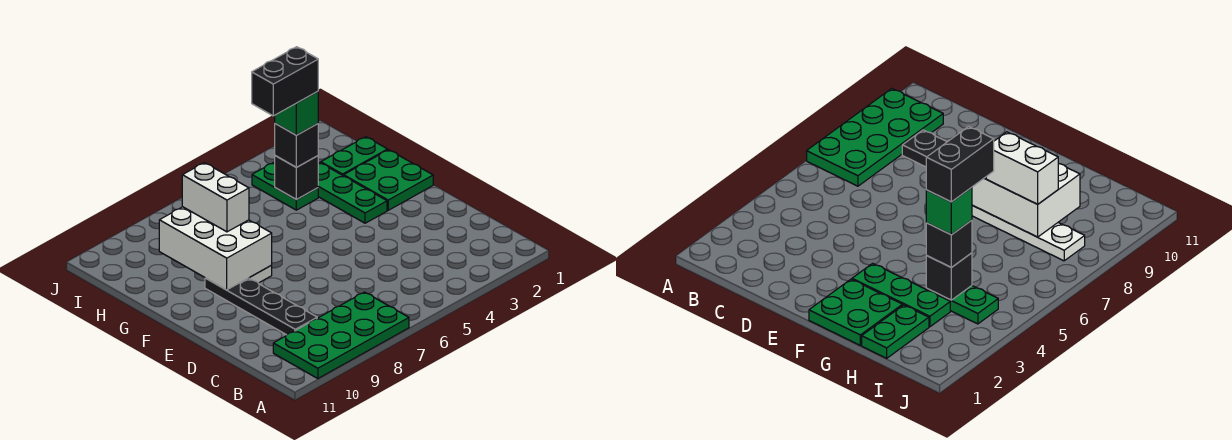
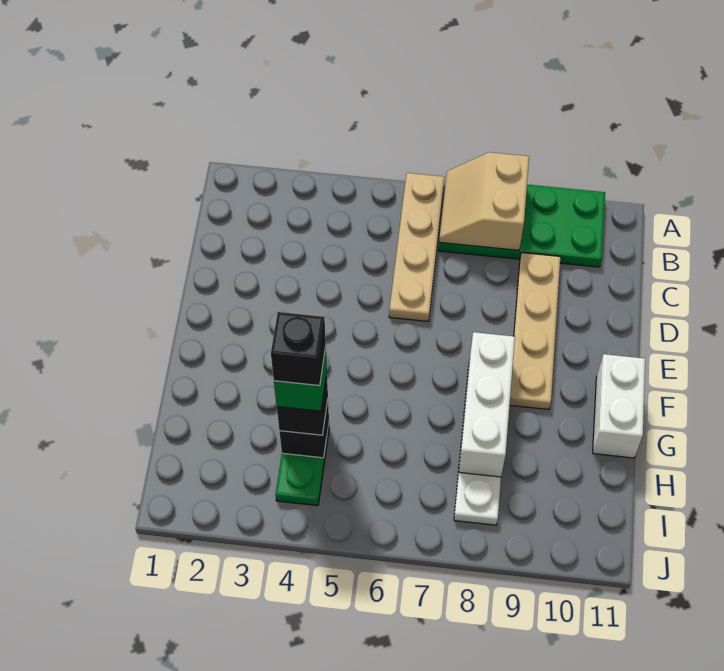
none -> tan 1x4 plate [389,173,444,321]
none -> tan 2x2 slope [439,152,529,250]
black 1x4 plate [205,278,317,335] -> tan 1x4 plate [510,253,560,410]
green 2x2 plate [344,150,433,210] -> none
green 1x3 plate [318,163,387,223] -> none
white 2x3 brick [159,207,272,290] -> white 1x3 brick [459,332,515,477]
white 1x2 brick [182,163,249,232] -> white 1x2 brick moved to [593,354,645,458]
green 1x2 plate [321,137,388,176] -> none
black 1x2 brick [252,47,318,116] -> black 1x1 brick [271,312,326,386]

